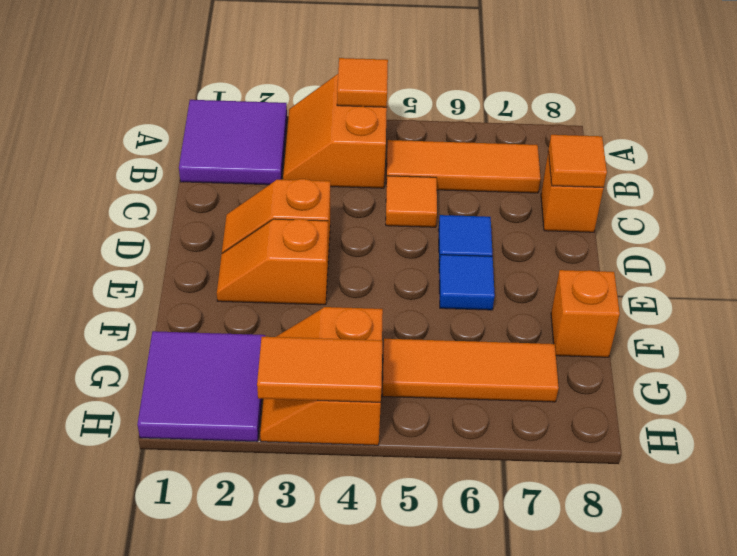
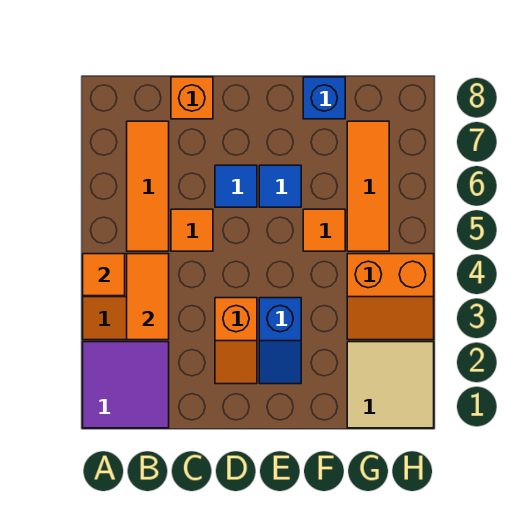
orange 1x1 tile [548,135,607,187] -> orange 1x1 tile moved to [303,209,345,251]
orange 1x2 slope [217,219,328,305] -> blue 1x2 slope [259,298,301,384]
orange 1x1 brick [551,270,620,357] -> blue 1x1 brick [303,77,345,119]
purple 2x2 tile [137,331,265,442] -> tan 2x2 tile [347,342,434,428]
orange 1x2 tile [257,337,382,402] -> orange 1x2 tile moved to [127,254,169,340]

